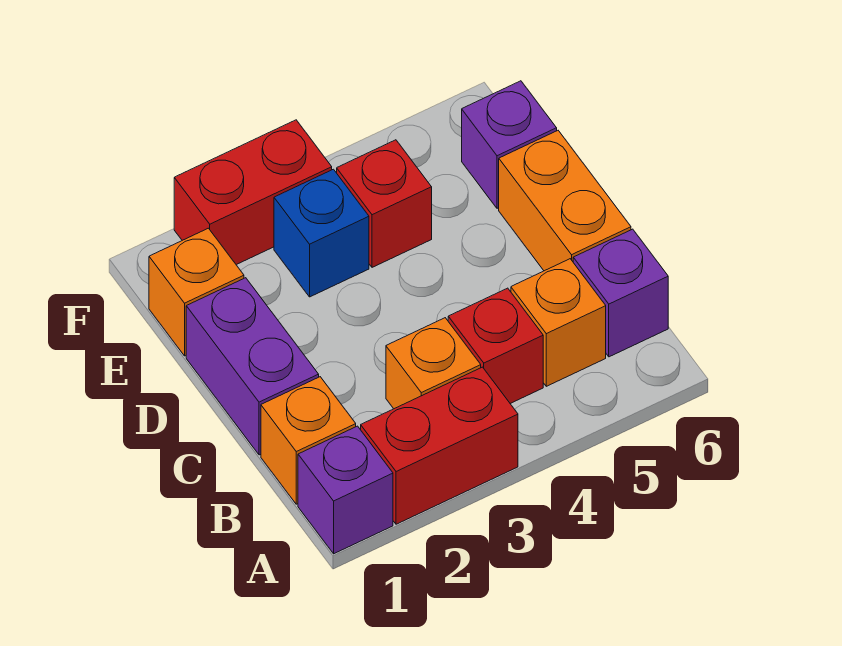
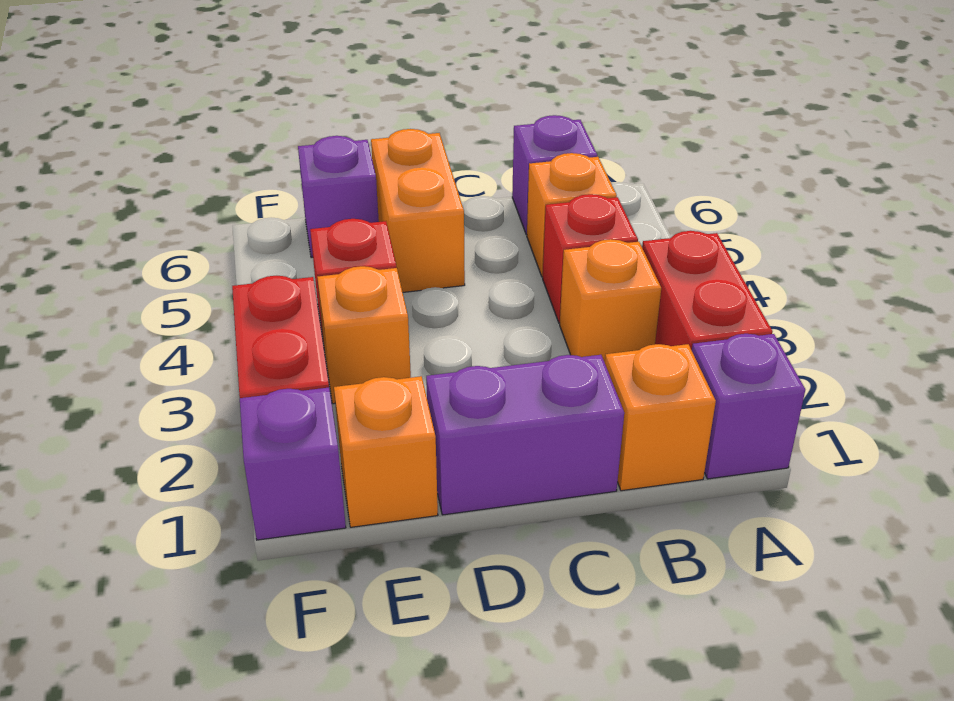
orange 1x2 brick [499,131,631,271] -> orange 1x2 brick turned to [371,129,465,292]
blue 1x1 brick [274,169,369,297] -> orange 1x1 brick [317,266,411,404]
none -> purple 1x1 brick [240,388,346,540]

